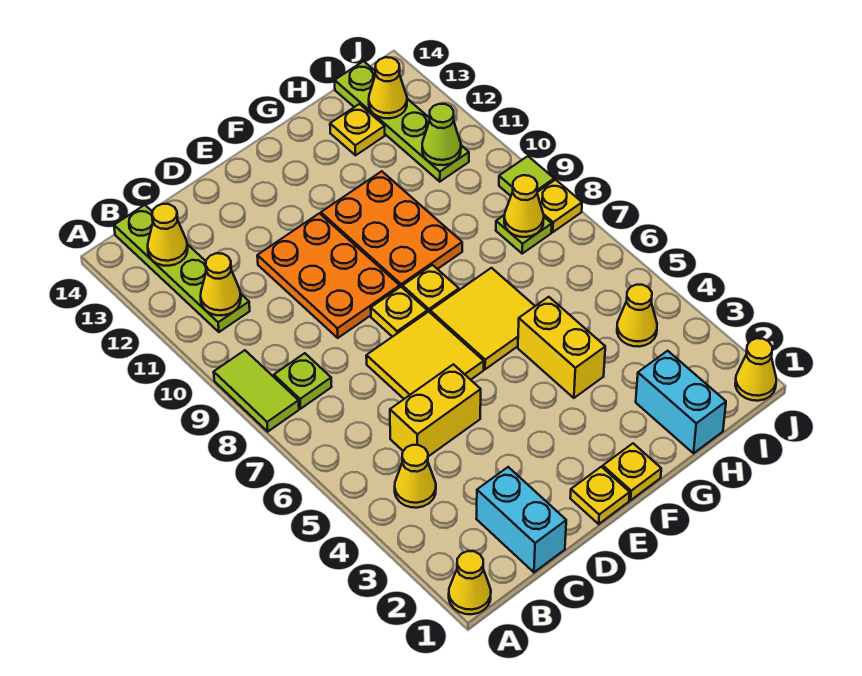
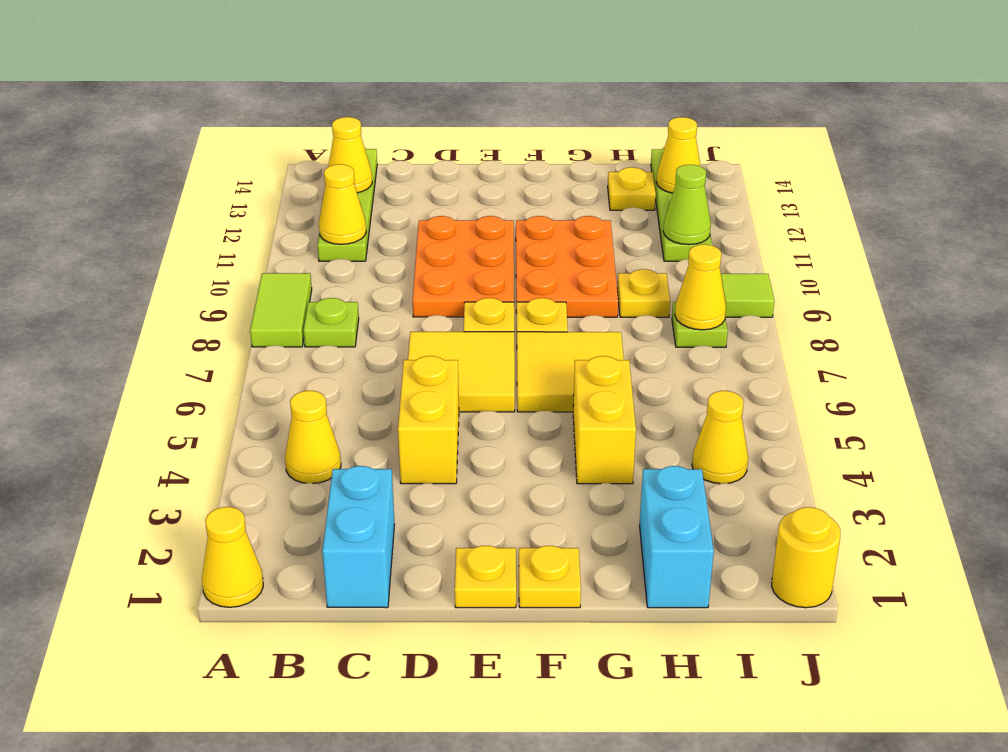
yellow 1x2 brick [390,364,481,456] -> yellow 1x2 brick turned to [398,356,459,484]
yellow 1x1 cone [735,338,776,401] -> yellow 1x1 round brick [772,507,840,608]
yellow 1x1 plate [537,180,582,232] -> yellow 1x1 plate moved to [617,269,670,317]

